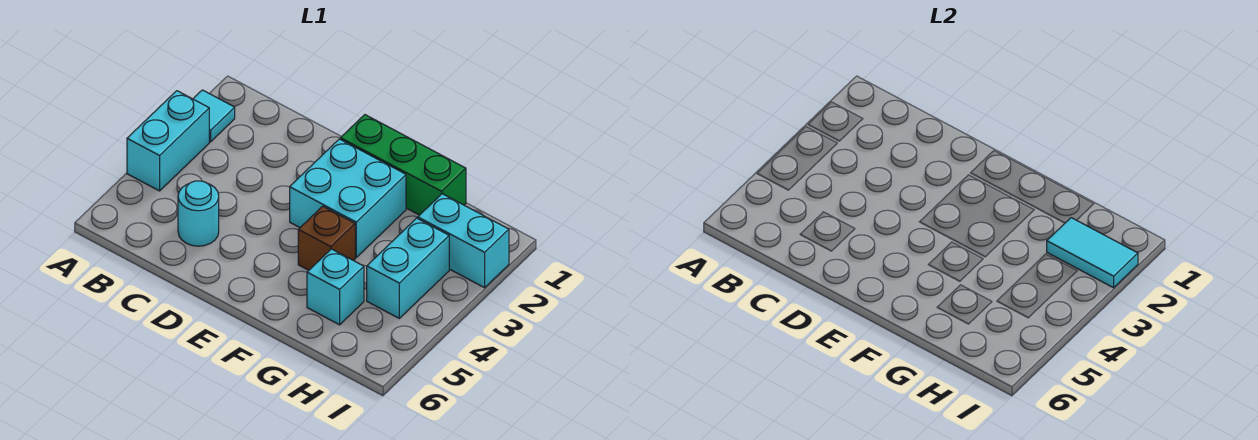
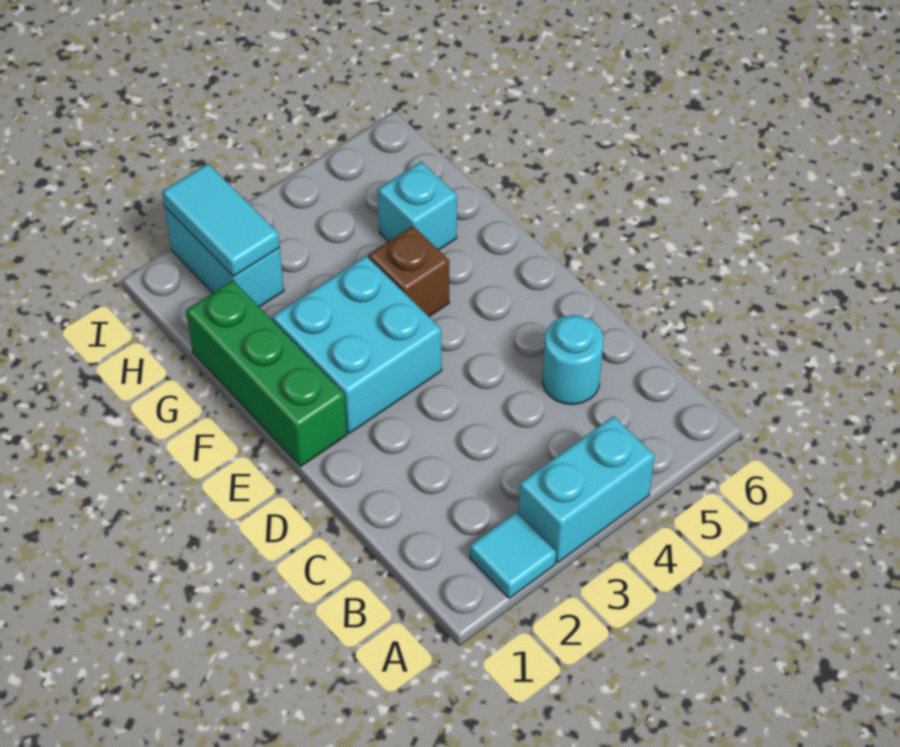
cyan 1x2 brick [367,218,449,318] -> none

